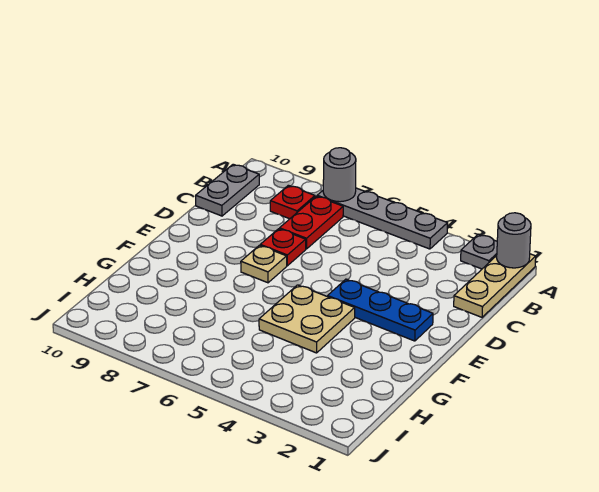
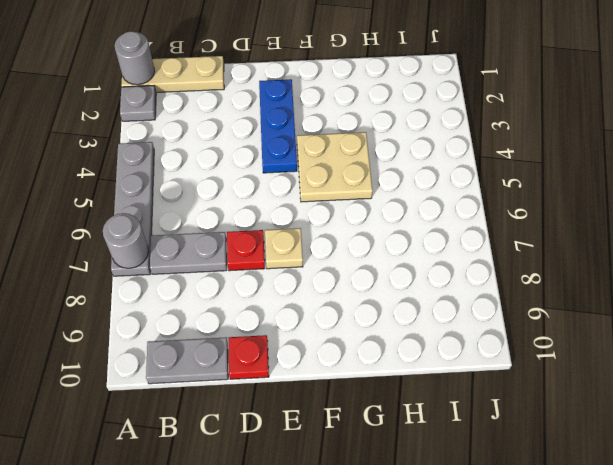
red 1x2 plate [280,196,343,249] -> grey 1x2 plate [150,232,227,274]
red 1x1 plate [270,185,315,219] -> red 1x1 plate moved to [228,335,269,379]

